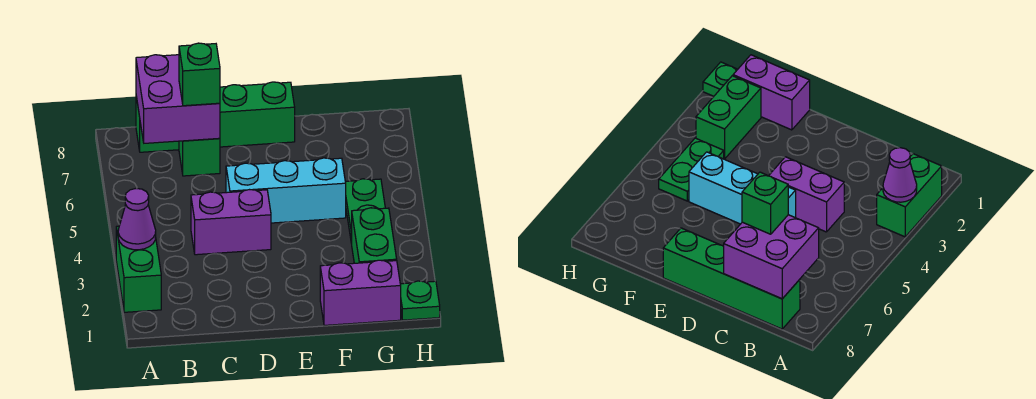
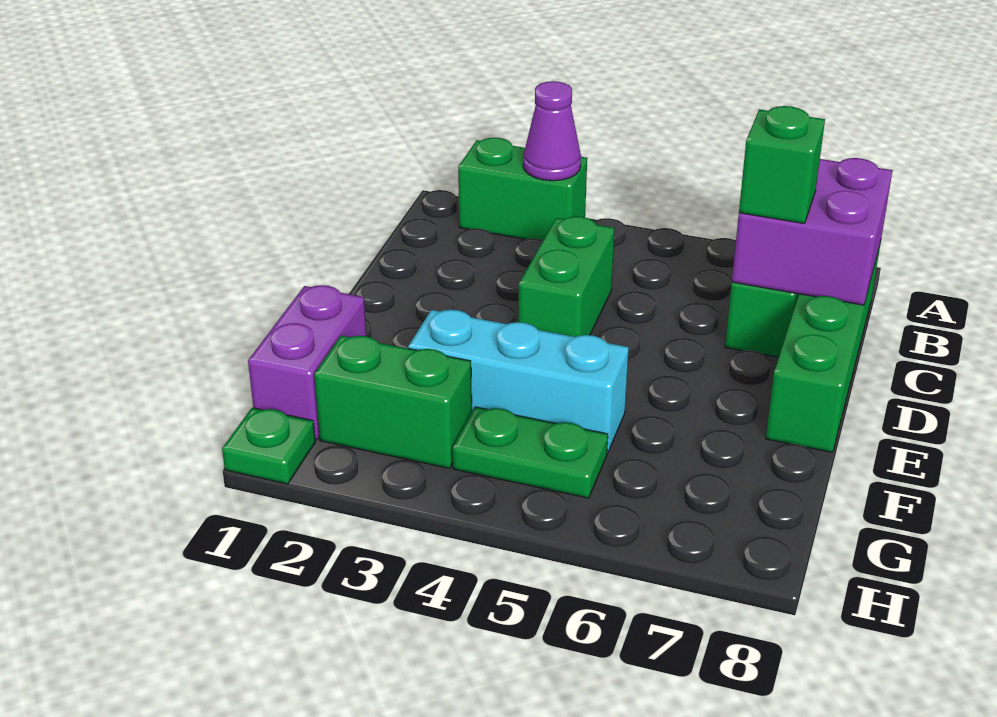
purple 1x2 brick [191,190,271,255] -> green 1x2 brick [518,216,615,337]
cyan 1x3 brick [226,158,346,223] -> cyan 1x3 brick turned to [408,310,629,453]

